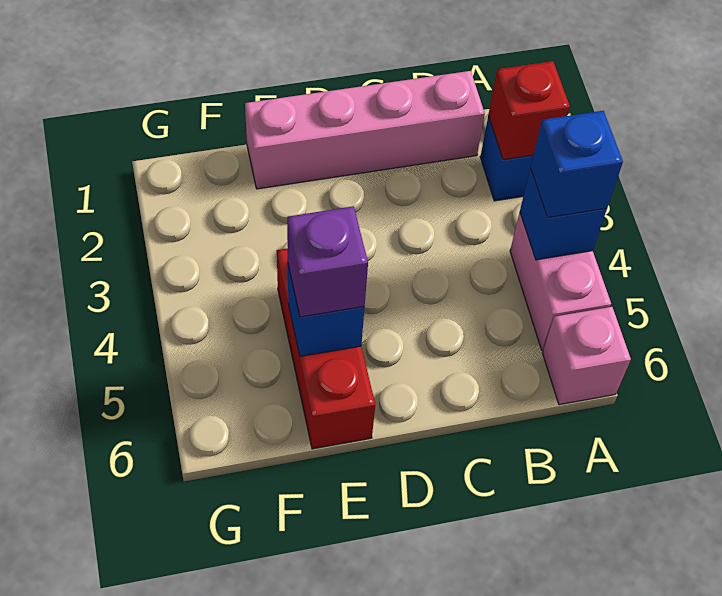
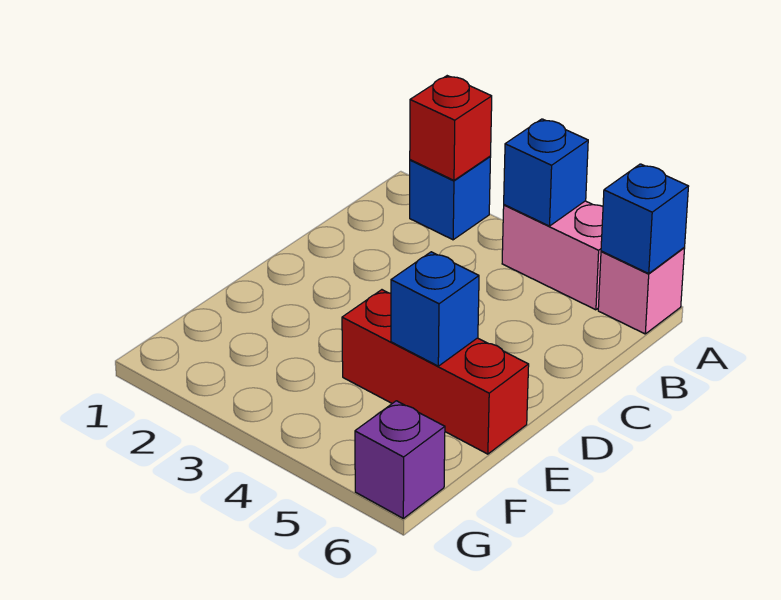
blue 1x1 brick [531,111,623,217] -> blue 1x1 brick moved to [601,164,689,273]
pink 1x4 brick [245,71,485,189] -> none
purple 1x1 brick [287,206,368,317] -> purple 1x1 brick moved to [355,401,445,518]

